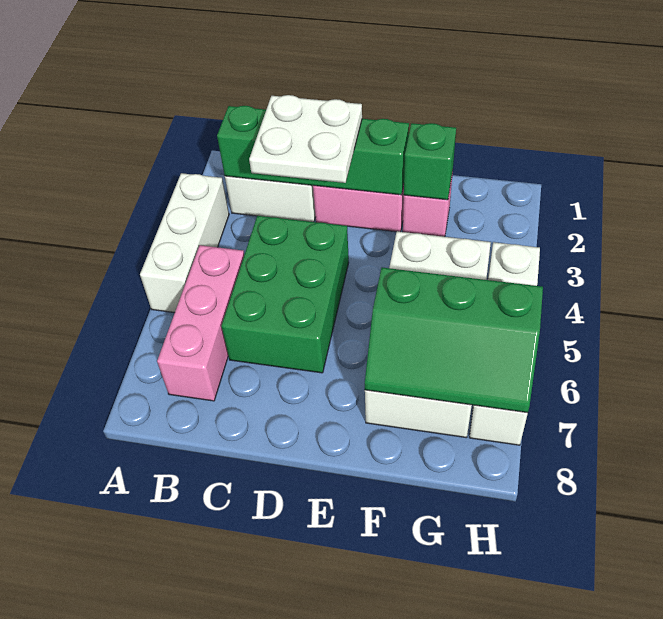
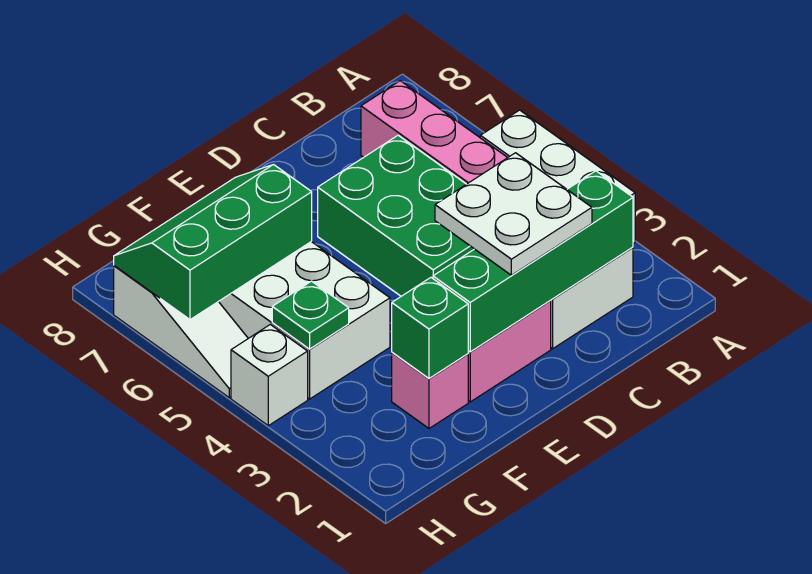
none -> green 1x1 plate [272,281,349,349]

